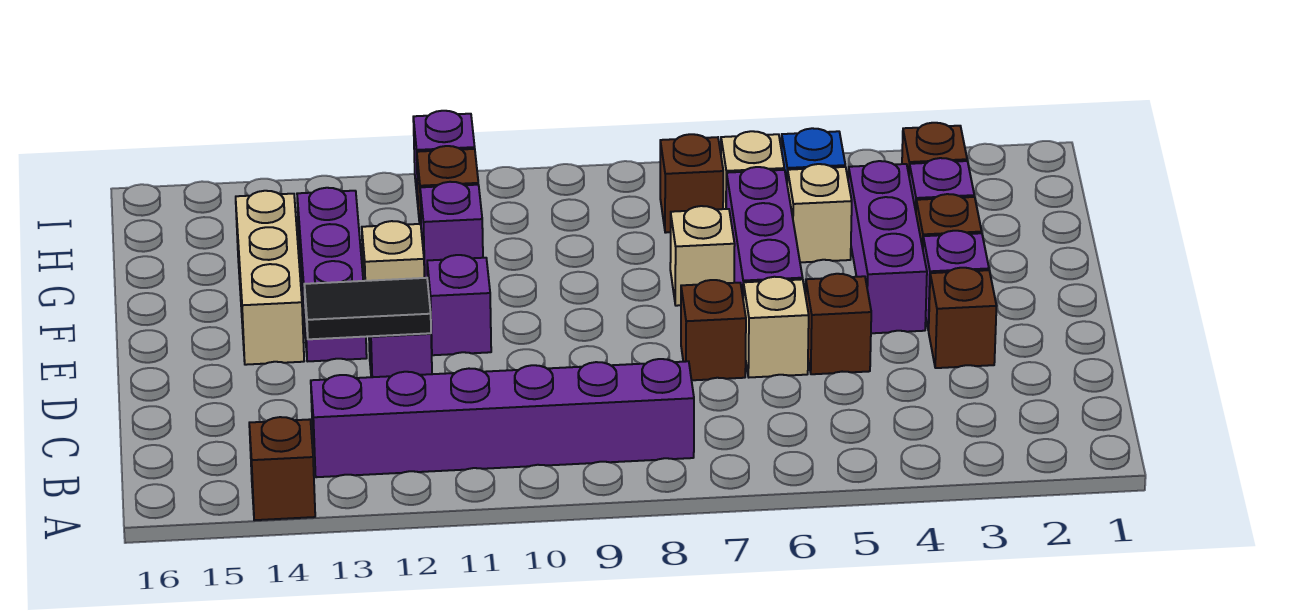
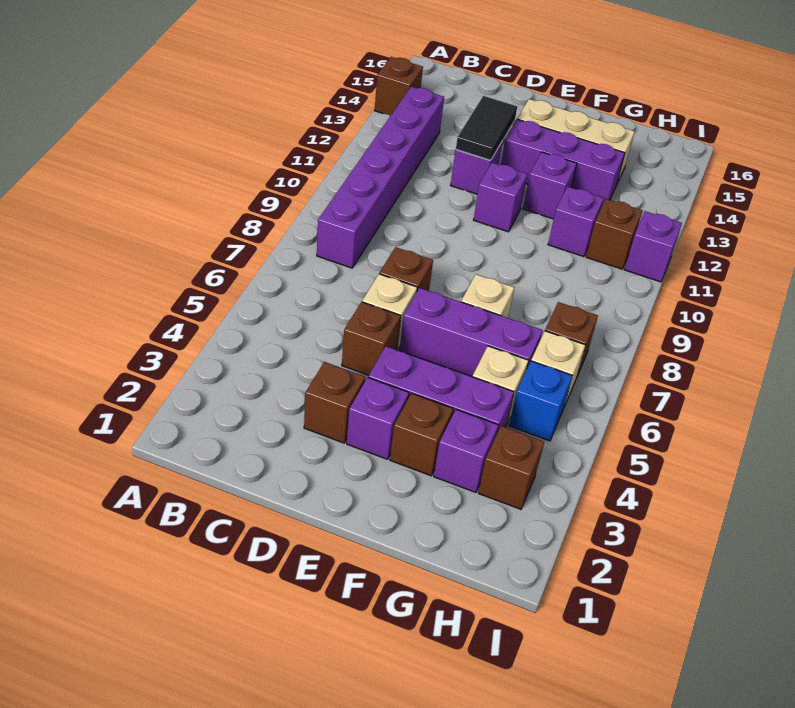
tan 1x1 brick [362,221,424,281] -> purple 1x1 brick [523,152,577,219]

